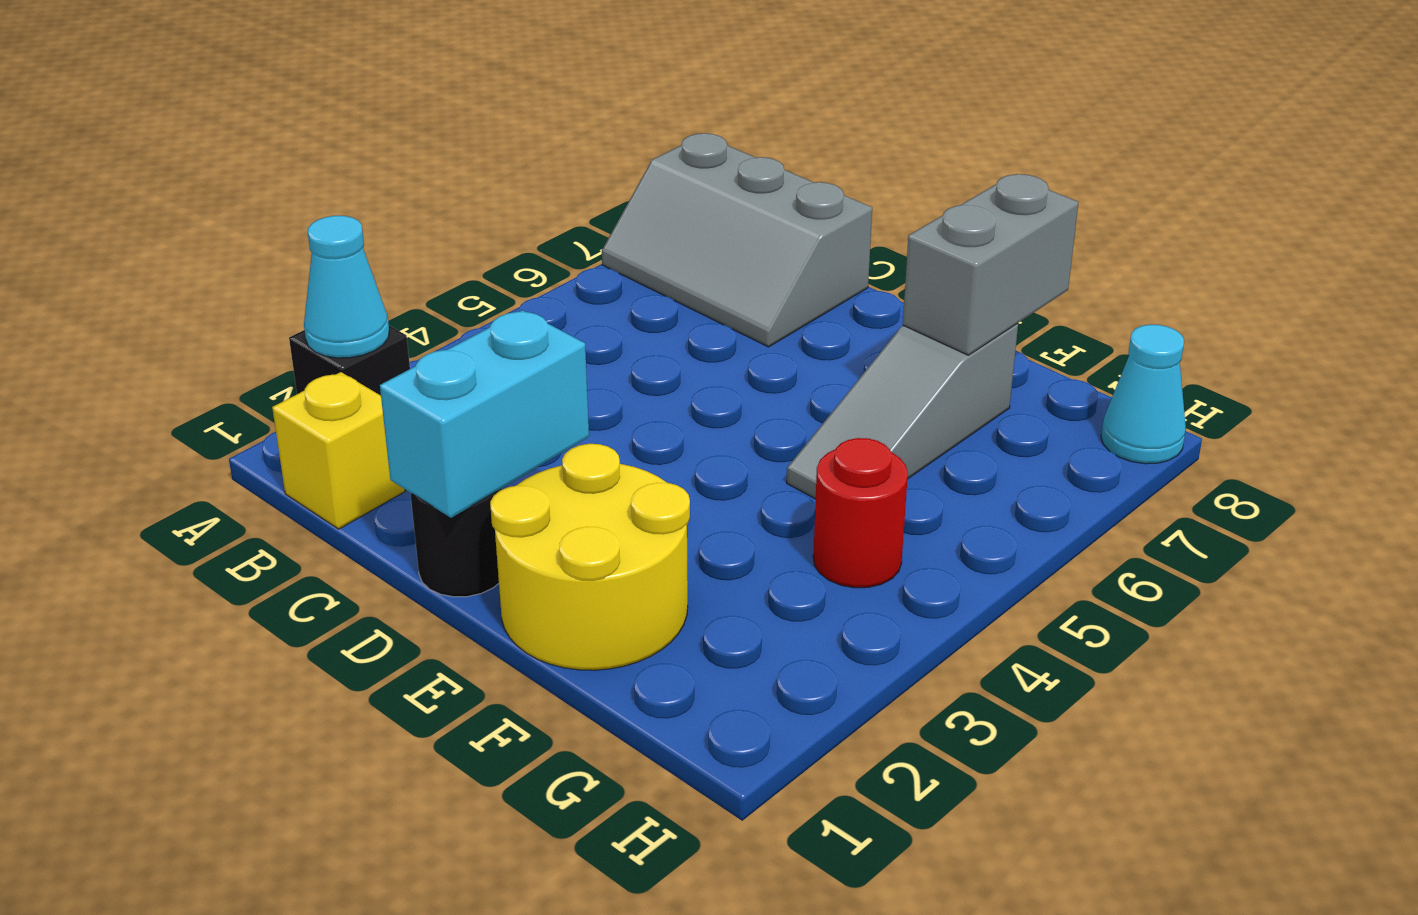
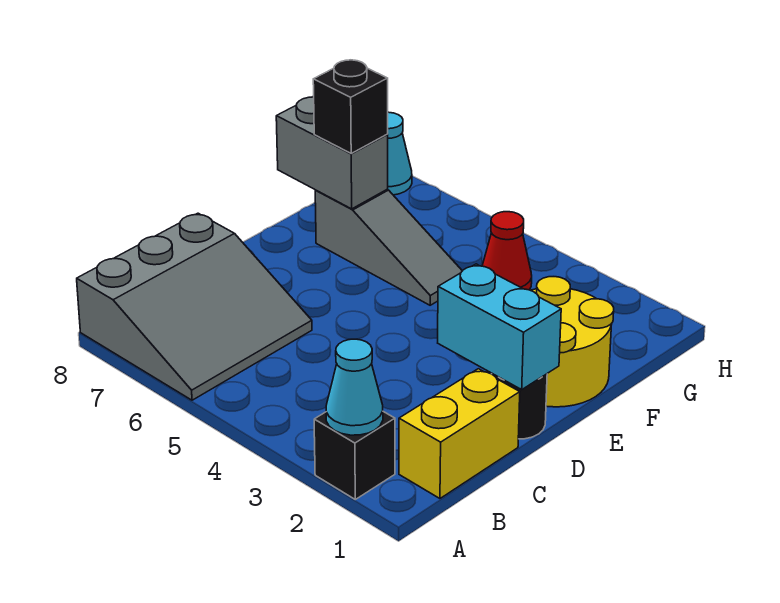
grey 2x3 slope [602,133,872,347] -> grey 3x3 slope [77,213,312,400]
yellow 1x1 brick [272,372,405,529] -> yellow 1x2 brick [399,369,520,498]
none -> black 1x1 brick [313,60,388,153]
red 1x1 round brick [813,438,908,588] -> red 1x1 cone [482,212,532,290]

